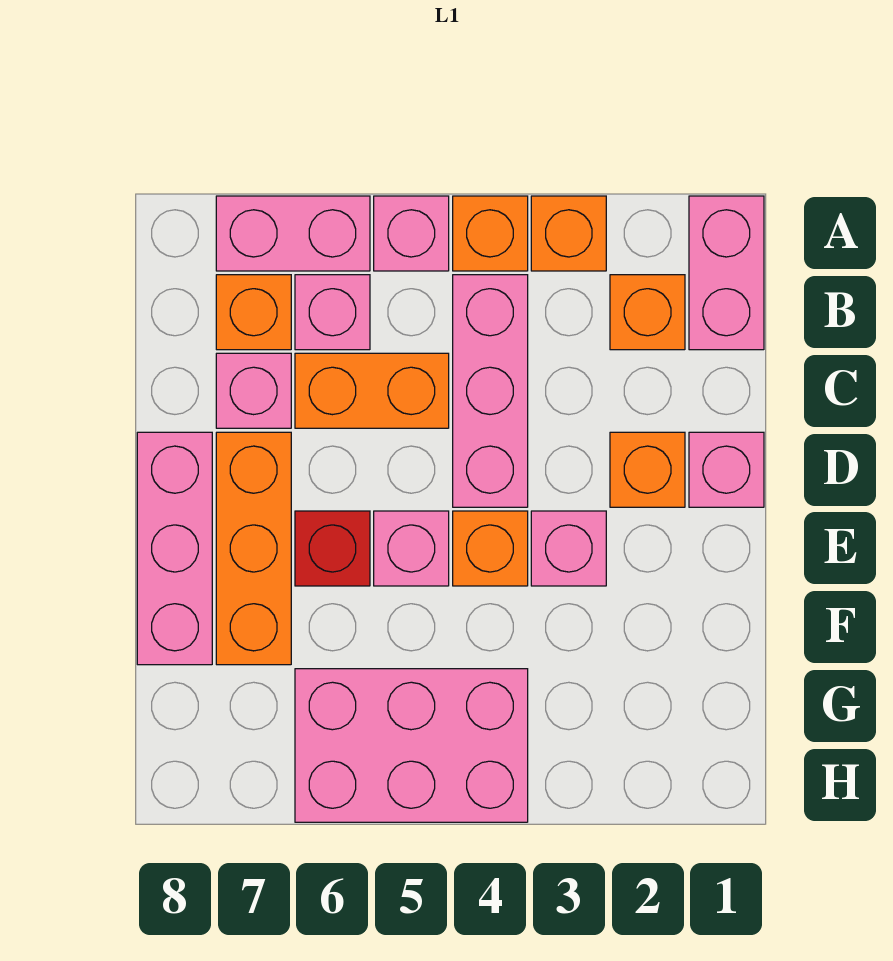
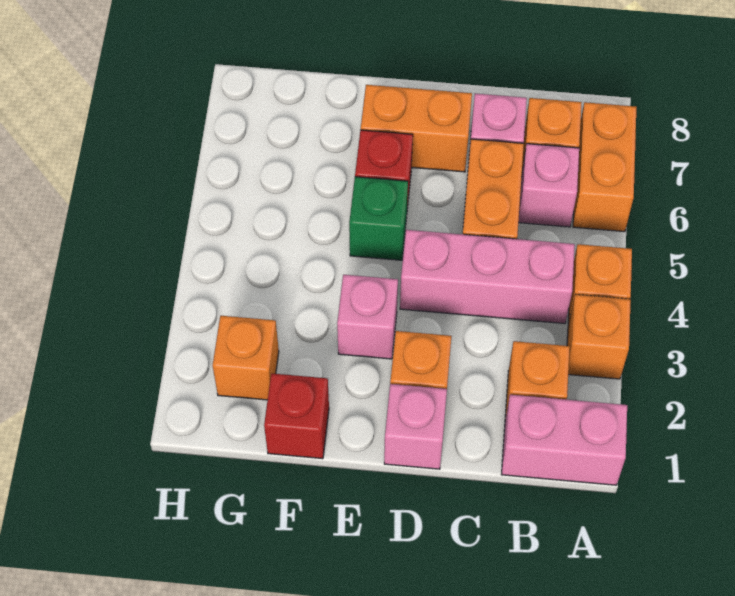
pink 1x1 brick [374,196,449,271] -> none
pink 1x2 brick [216,196,370,271] -> orange 1x2 brick [573,102,636,232]
orange 1x3 brick [216,432,291,665] -> orange 1x2 brick [361,85,472,172]
pink 1x3 brick [137,432,212,665] -> none
orange 1x1 brick [453,511,528,586] -> orange 1x1 brick moved to [213,316,279,400]
pink 1x1 brick [374,511,449,586] -> green 1x1 brick [349,177,408,260]
none -> red 1x1 brick [264,373,329,459]
pink 2x3 brick [295,669,528,822] -> none

